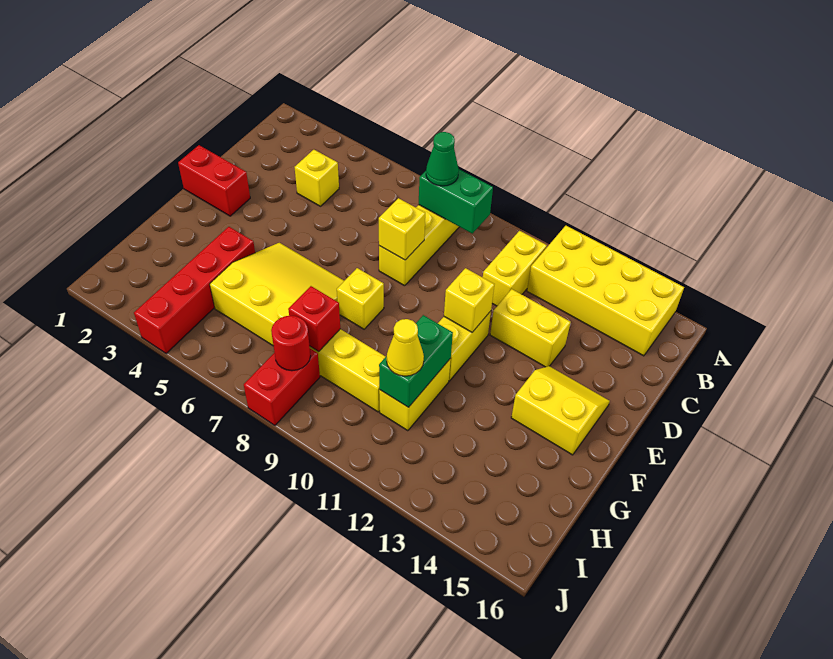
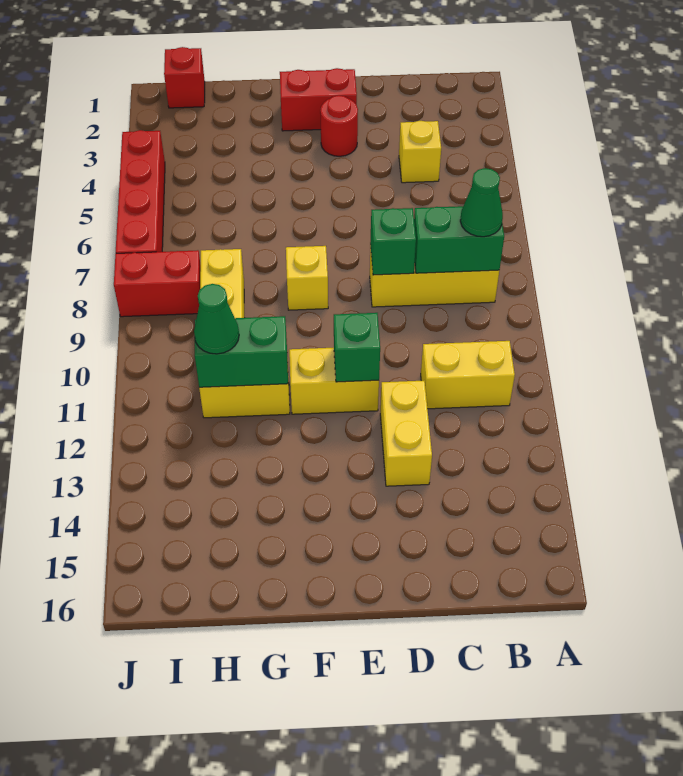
yellow 2x4 brick [527,226,684,356] -> none
green 1x2 brick [419,169,493,234] -> green 1x2 brick turned to [414,206,504,273]
yellow 1x1 brick [379,198,425,260] -> green 1x1 brick [370,208,416,275]
red 1x2 brick [178,145,250,216] -> red 1x2 brick turned to [280,68,357,131]
yellow 1x1 brick [444,268,494,332] -> green 1x1 brick [334,313,380,382]
yellow 2x2 slope [511,366,610,455] -> none
yellow 3x3 slope [210,243,344,345] -> none
red 1x4 brick [134,227,255,354] -> red 1x4 brick turned to [116,130,165,253]
red 1x1 brick [288,286,340,351] -> red 1x1 brick moved to [164,47,205,108]
yellow 1x1 cone [387,319,424,376] -> green 1x1 cone [194,284,239,354]
red 1x1 round brick [271,316,310,371] -> red 1x1 round brick moved to [320,95,358,156]

